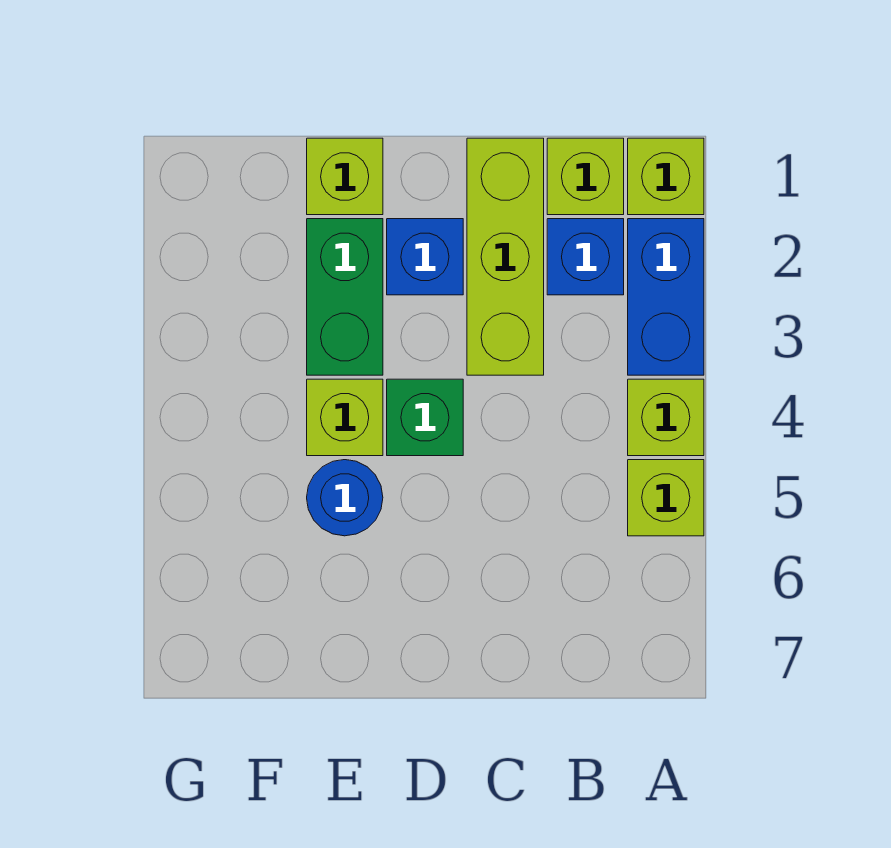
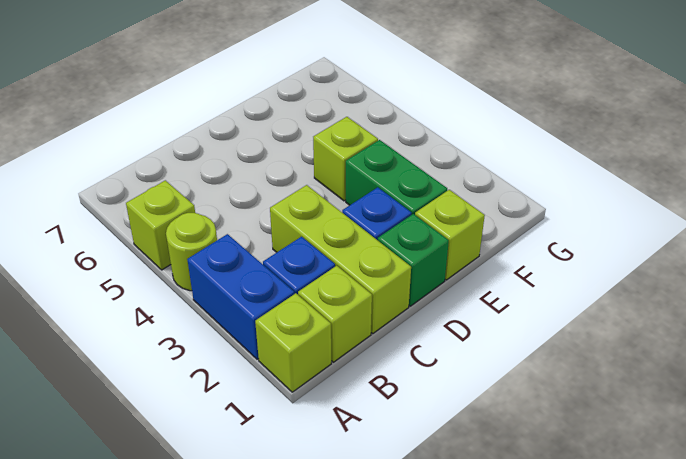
lime 1x1 brick [628,379,704,456] -> lime 1x1 round brick [166,213,217,291]
green 1x1 brick [387,379,463,456] -> green 1x1 brick moved to [378,214,449,306]
blue 1x1 round brick [307,460,383,536] -> none

